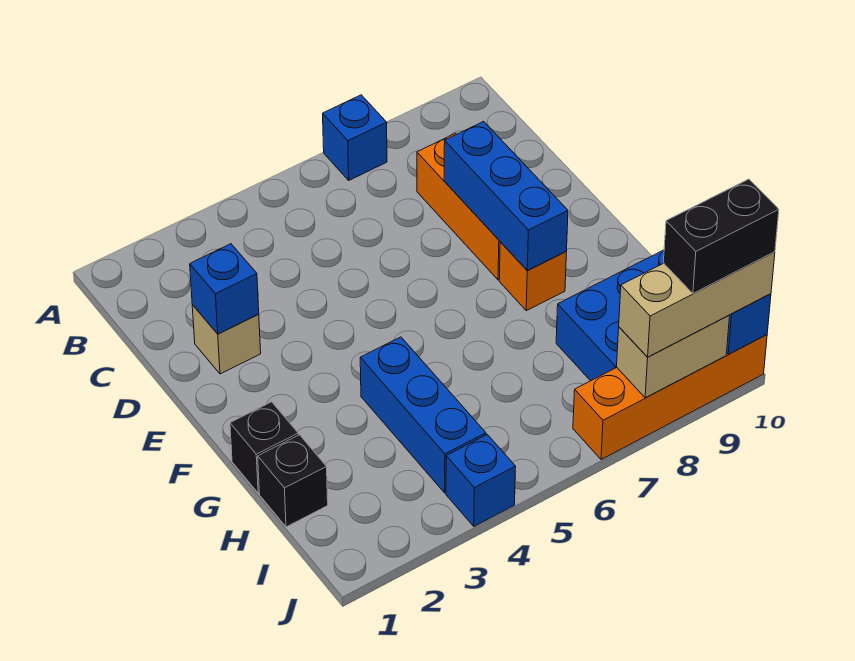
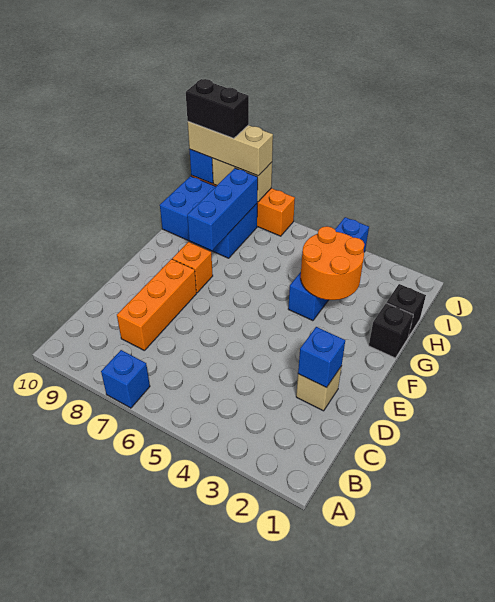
blue 1x3 brick [444,121,568,271] -> blue 1x3 brick moved to [187,168,258,251]
none -> orange 2x2 round brick [301,226,364,300]

